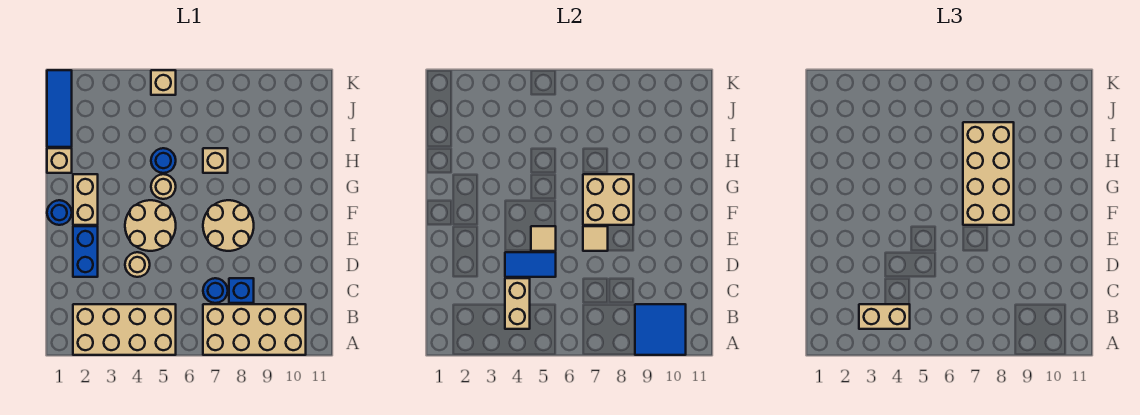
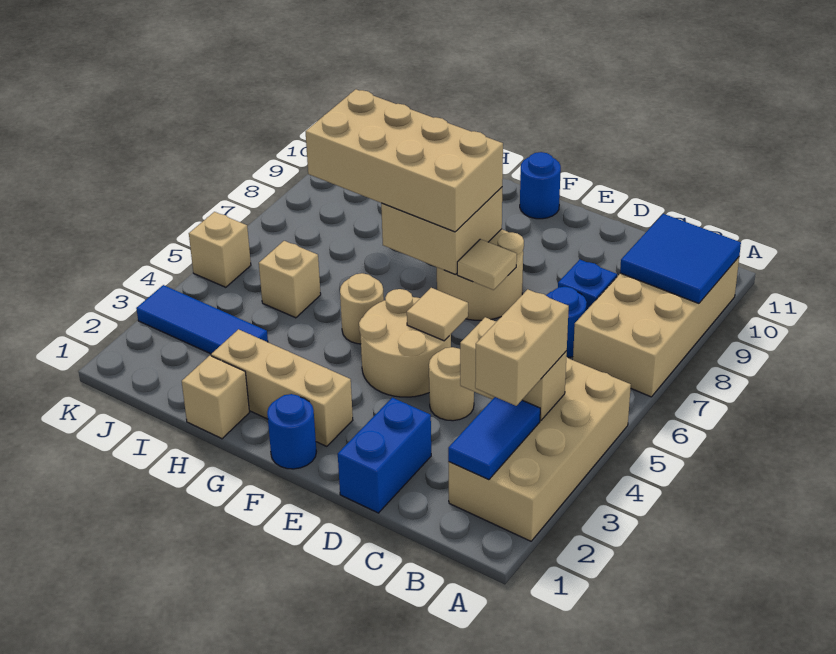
blue 1x2 brick [73,226,98,277] -> blue 1x2 brick turned to [338,398,431,513]
blue 1x2 tile [505,252,556,277] -> blue 1x2 tile moved to [448,397,540,480]
tan 1x2 brick [73,174,98,225] -> tan 1x3 brick [211,329,353,446]
blue 1x1 round brick [151,148,176,173] -> blue 1x1 round brick moved to [520,152,561,219]
tan 1x1 brick [203,148,228,173] -> tan 1x1 brick moved to [259,241,321,318]
blue 1x3 tile [47,70,72,147] -> blue 1x3 tile moved to [136,285,268,354]

